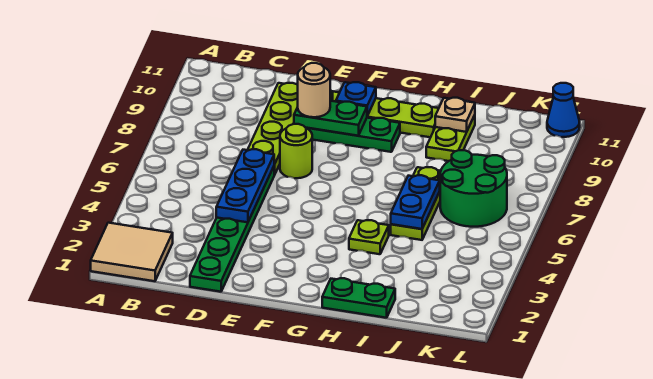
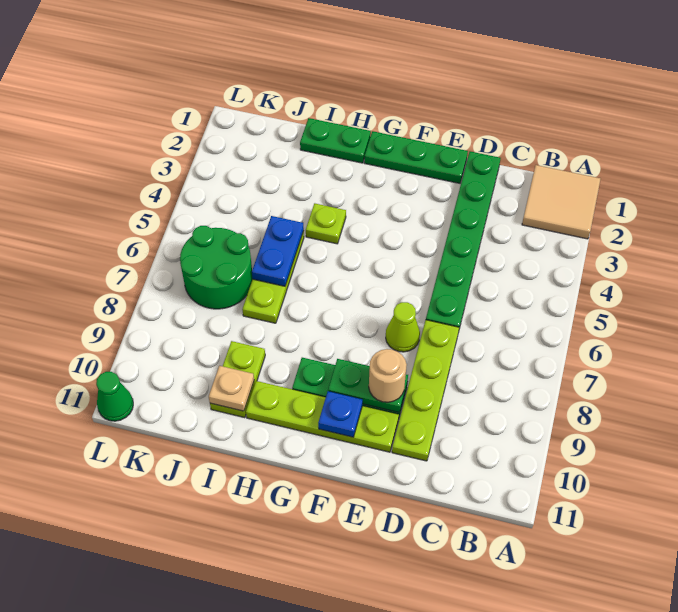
blue 1x3 plate [216,149,274,222] -> none
none -> green 1x3 plate [364,131,468,183]
lime 1x1 round brick [280,124,312,178] -> lime 1x1 cone [386,302,420,352]
blue 1x1 cone [547,83,580,137] -> green 1x1 cone [96,372,133,421]

